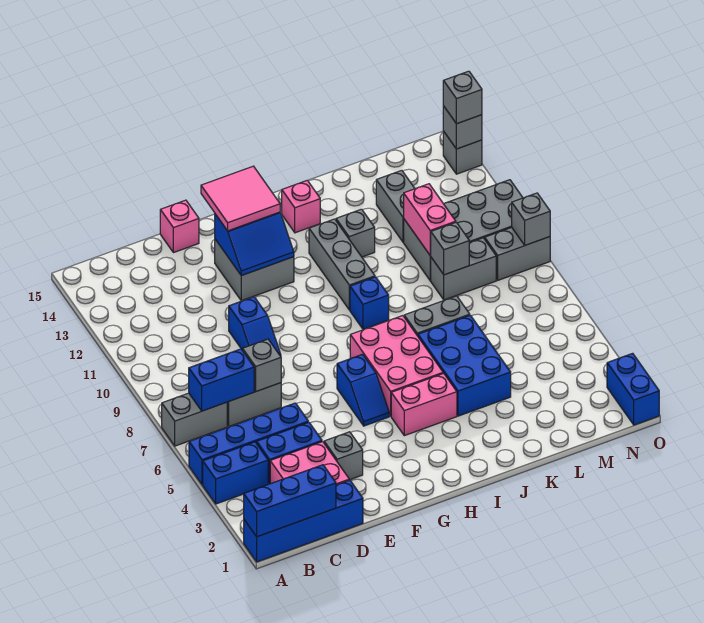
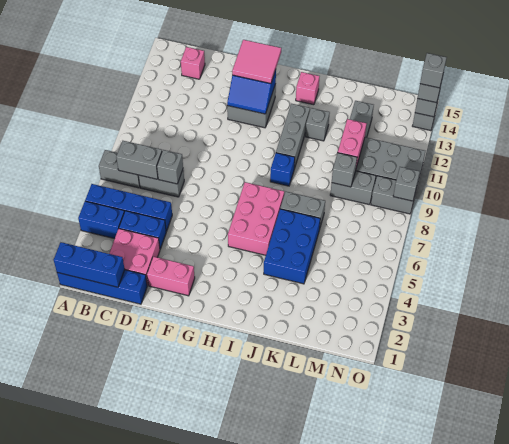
blue 1x2 brick [189,349,254,411] -> grey 1x2 brick [116,141,162,179]
grey 1x1 brick [324,432,363,480] -> grey 1x1 brick moved to [420,53,447,88]
blue 1x2 slope [229,297,281,356] -> none
pink 1x1 brick [160,200,199,253] -> pink 1x1 brick moved to [181,47,205,79]
blue 1x2 slope [337,354,389,426] -> none
pink 1x2 brick [391,373,457,436] -> pink 1x2 brick moved to [147,257,195,296]
blue 1x2 brick [607,353,659,425] -> none

